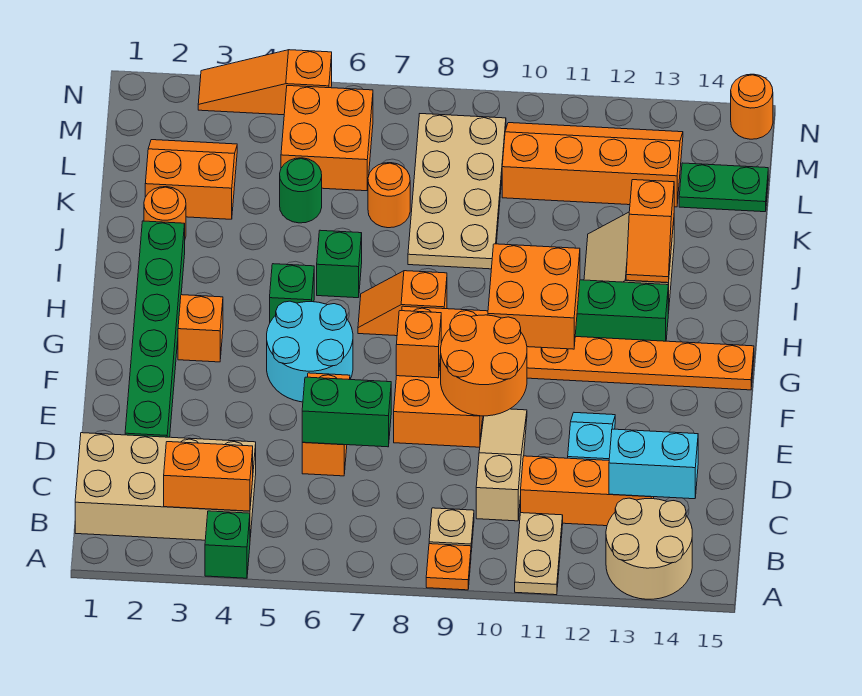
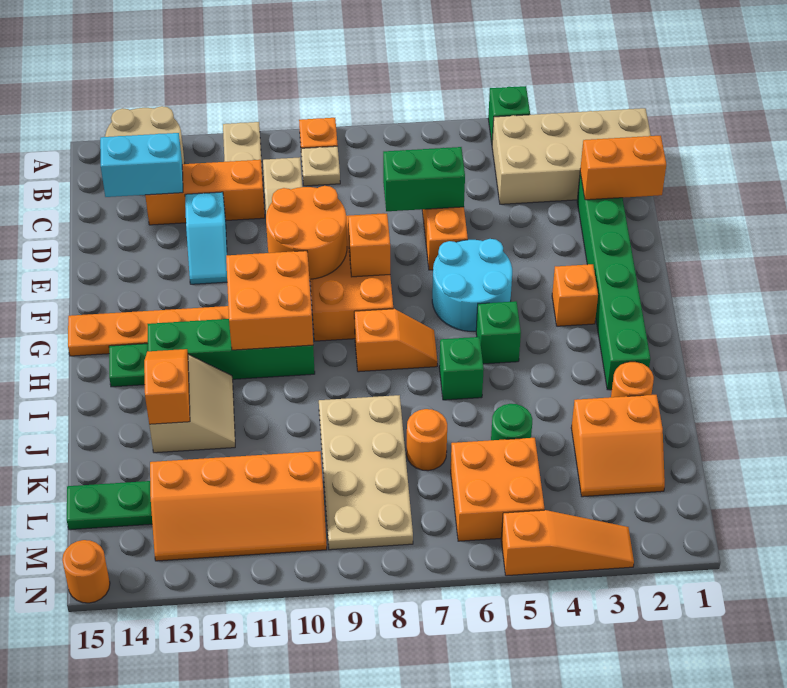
orange 1x2 brick [164,442,253,511] -> orange 1x2 brick moved to [580,136,666,200]
none -> green 1x1 plate [109,344,148,387]

